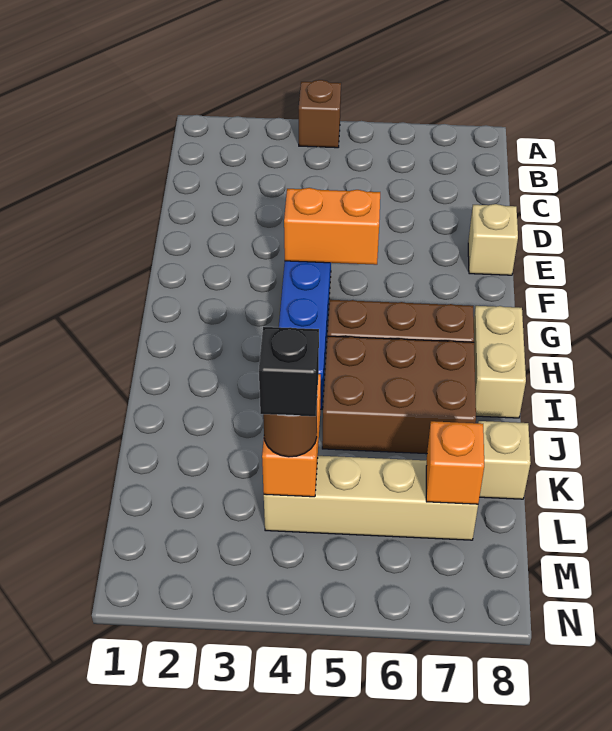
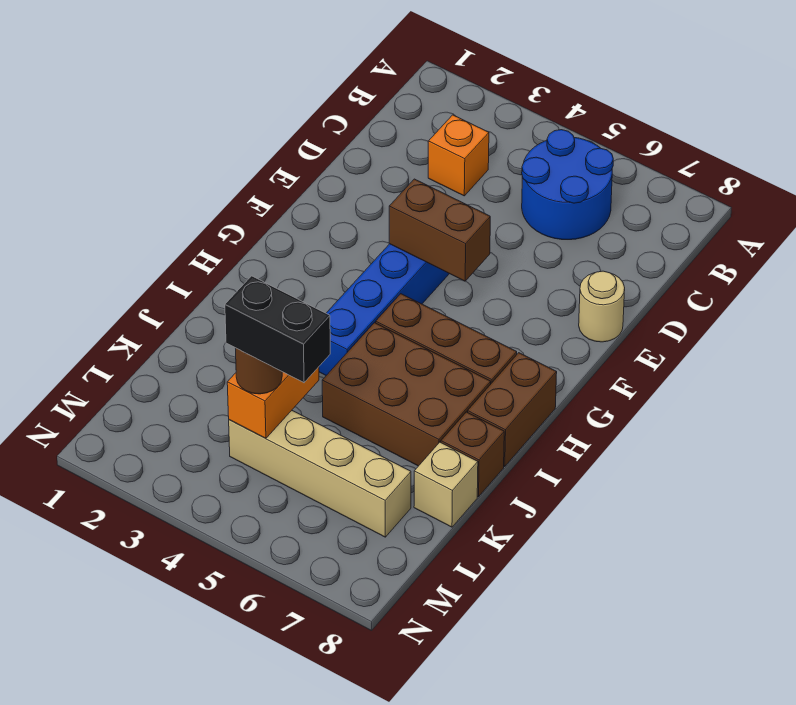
brown 1x1 brick [299,80,341,148] -> brown 1x1 brick moved to [441,412,504,497]
none -> blue 2x2 round brick [522,130,613,240]
tan 1x1 brick [468,204,518,275] -> tan 1x1 round brick [579,271,625,342]
orange 1x2 brick [284,188,380,265] -> brown 1x2 brick [389,179,490,281]
tan 1x2 brick [474,306,526,418] -> brown 1x2 brick [468,353,557,467]
black 1x1 brick [259,327,319,416] -> black 1x2 brick [225,276,330,383]
orange 1x1 brick [426,421,484,504] -> orange 1x1 brick moved to [428,115,489,196]

